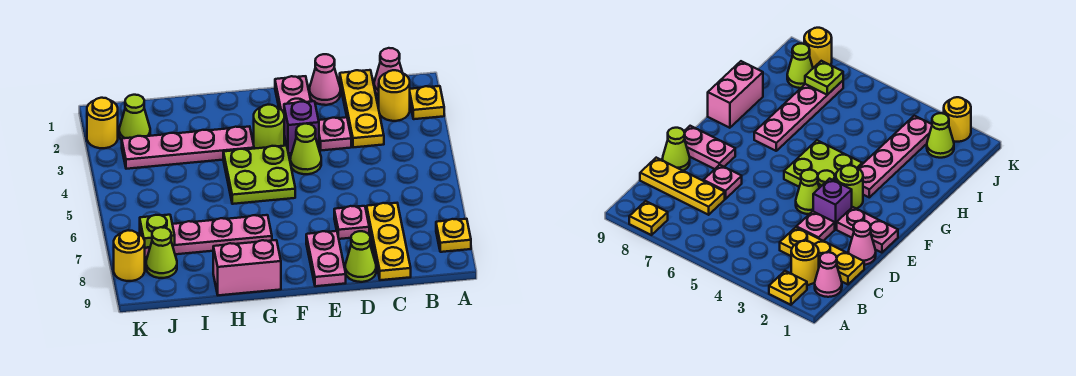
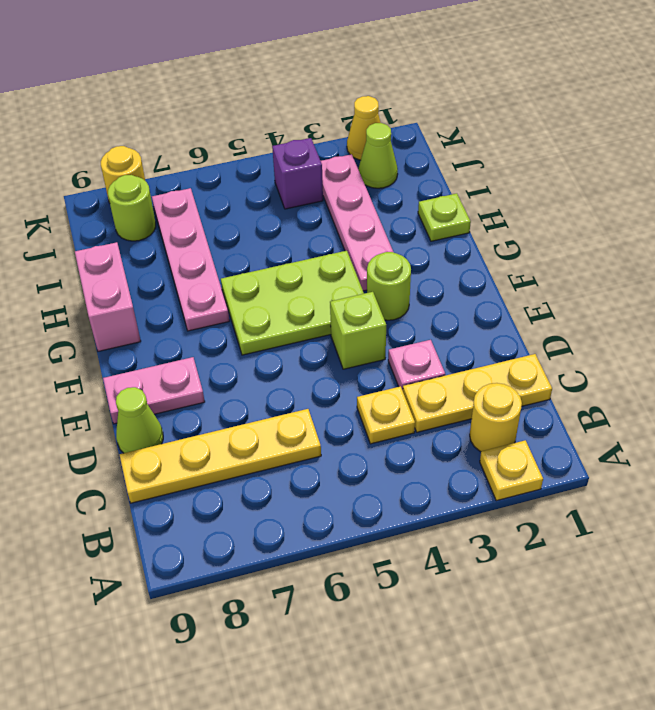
yellow 1x1 plate [436,219,471,252] -> yellow 1x1 plate moved to [357,386,415,444]
pink 1x1 cone [374,48,402,96] -> none
yellow 1x3 plate [367,203,411,280] -> yellow 1x4 plate [119,409,321,503]
pink 1x1 cone [309,54,340,105] -> none
pink 1x1 plate [334,206,369,239] -> none
pink 1x2 plate [275,76,311,113] -> none
purple 1x1 brick [284,101,319,154] -> purple 1x1 brick moved to [272,138,323,209]
lime 1x1 cone [290,124,321,174] -> lime 1x1 brick [330,292,386,369]
lime 2x2 plate [223,146,295,204] -> lime 2x3 plate [221,251,364,355]
lime 1x1 plate [140,215,175,248] -> lime 1x1 plate moved to [418,193,471,241]
lime 1x1 cone [146,227,177,278] -> lime 1x1 round brick [108,175,156,241]
yellow 1x1 round brick [87,98,118,148] -> yellow 1x1 cone [347,96,381,160]

